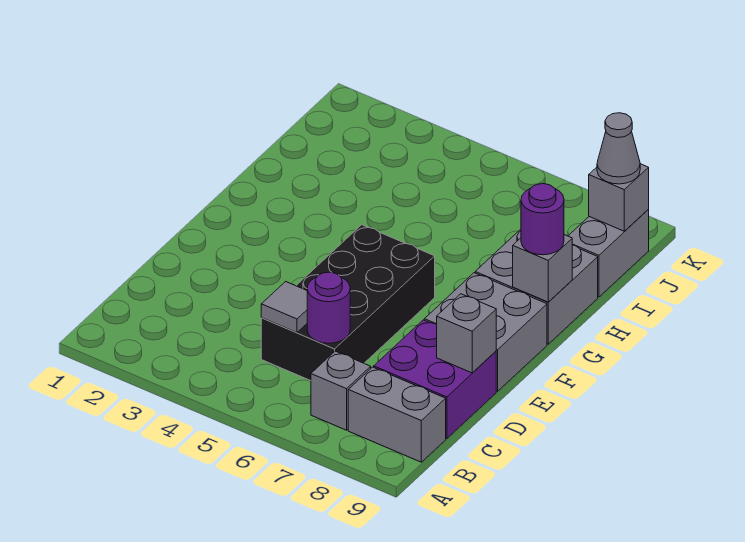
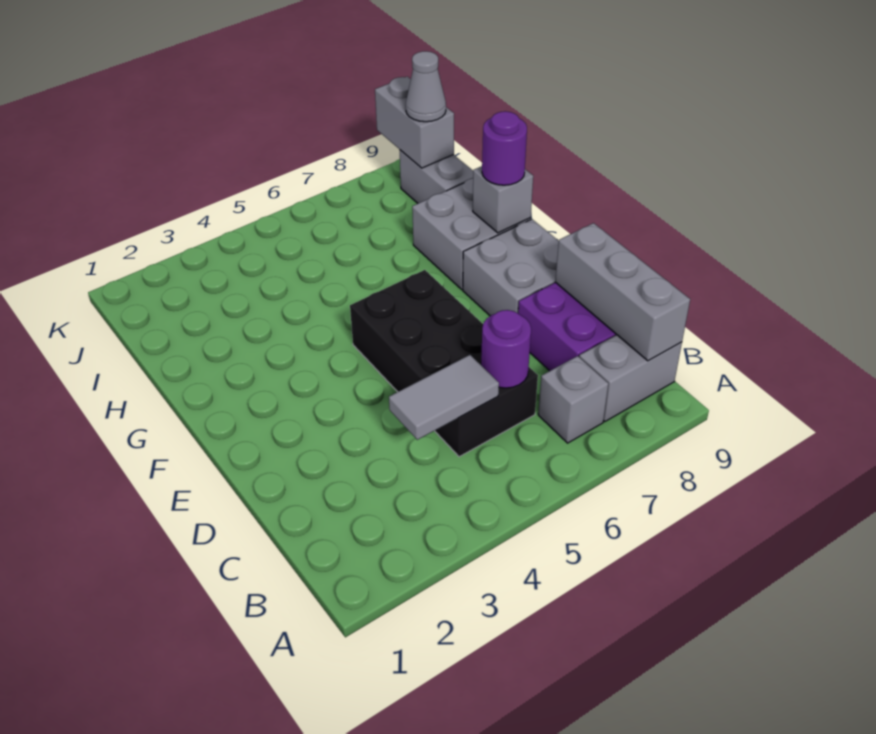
grey 1x1 tile [261,282,307,333] -> grey 1x2 tile [389,355,499,440]
grey 1x1 brick [437,294,496,373] -> grey 1x3 brick [555,223,690,361]
grey 1x1 brick [589,164,649,231] -> grey 1x2 brick [375,77,454,168]

